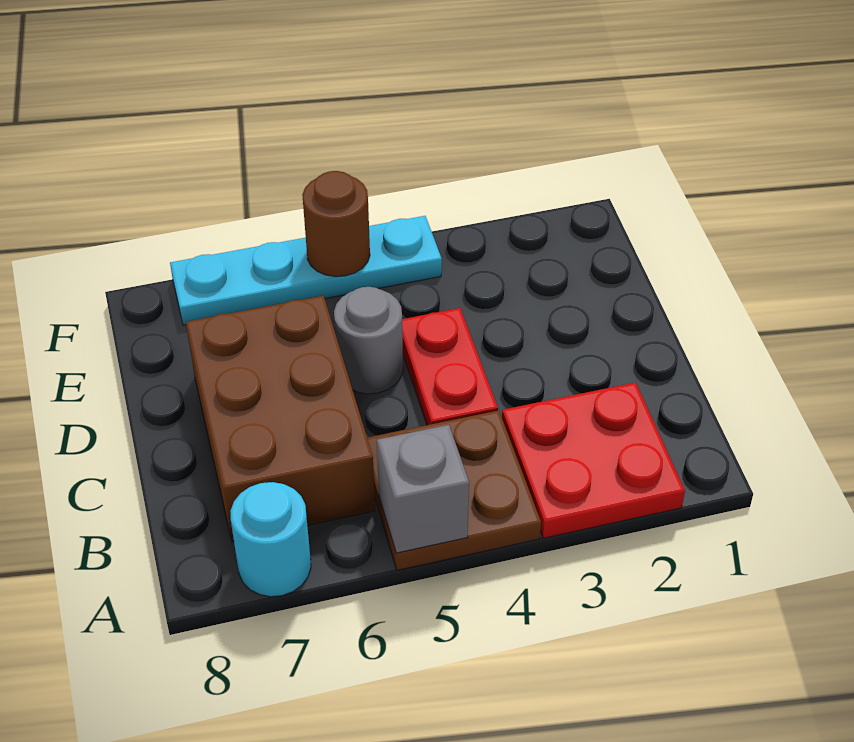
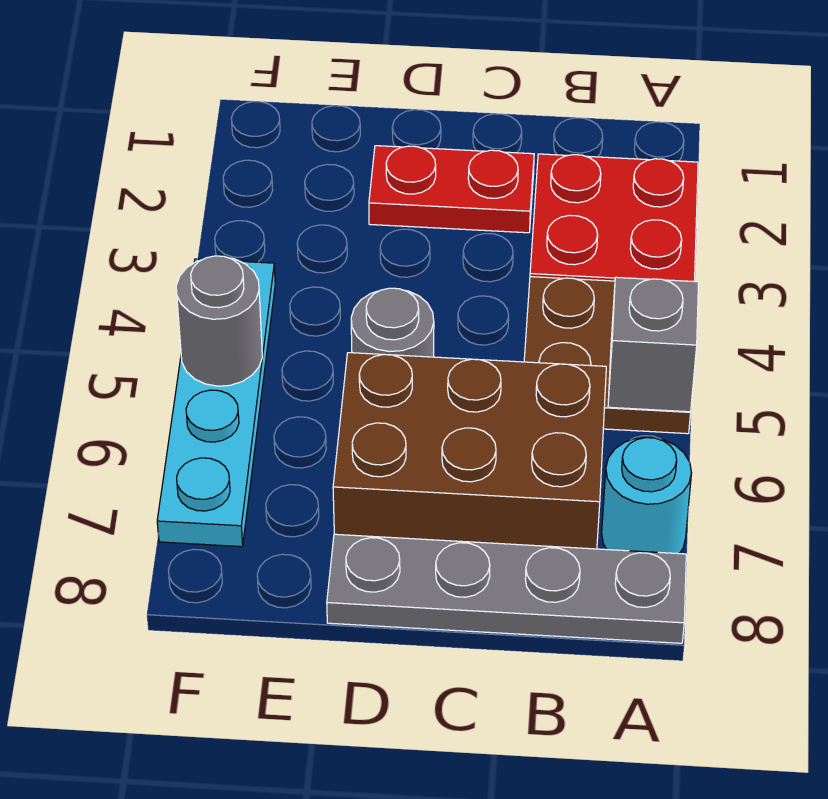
none -> grey 1x4 plate [327,534,686,643]
red 1x2 plate [402,308,498,425] -> red 1x2 plate moved to [369,146,534,233]
brown 1x1 round brick [302,171,370,277] -> grey 1x1 round brick [176,256,262,386]

